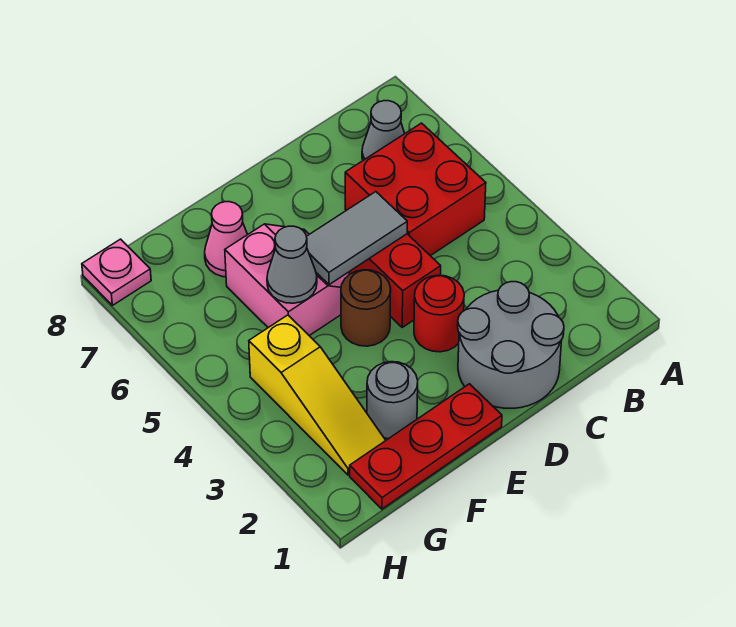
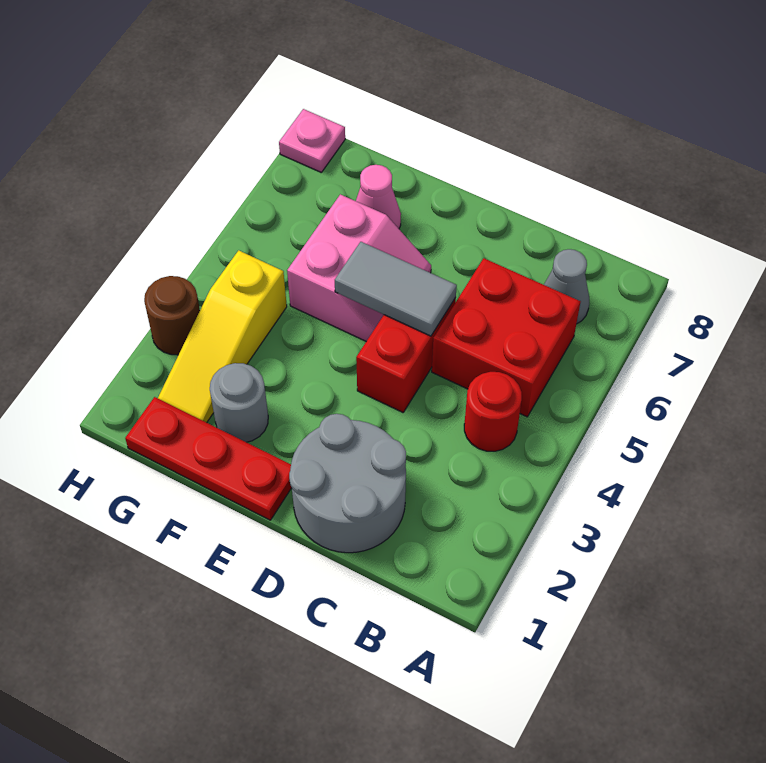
red 1x1 round brick [414,275,464,352] -> red 1x1 round brick moved to [464,372,522,451]
brown 1x1 round brick [341,270,391,346] -> brown 1x1 round brick moved to [144,276,200,355]
grey 1x1 cone [267,226,317,303] -> none

